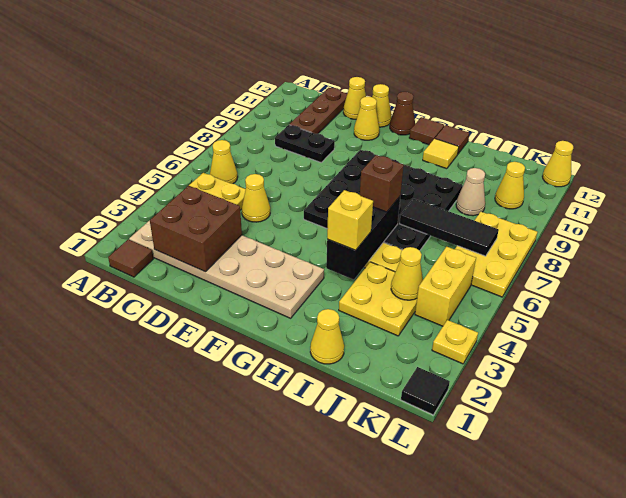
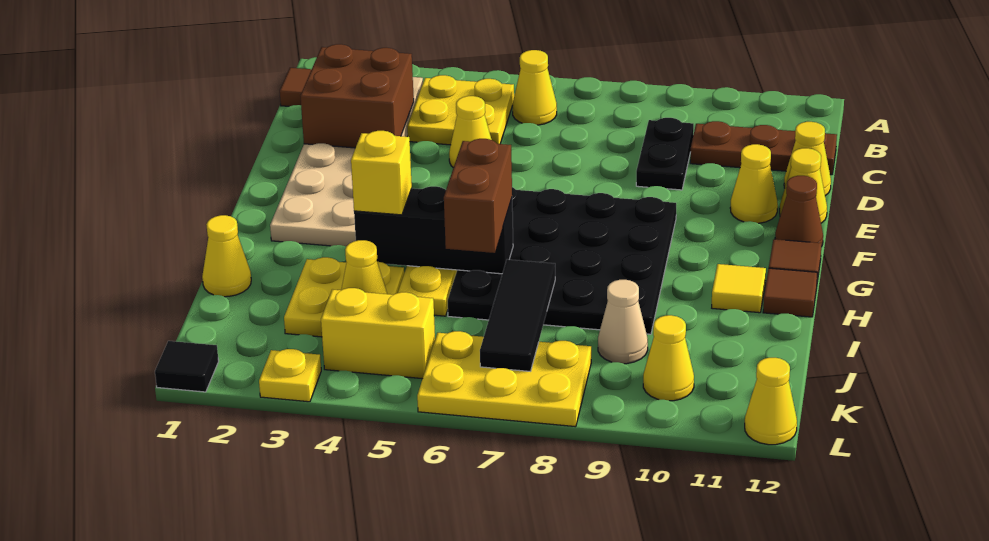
brown 1x1 brick [360,155,404,212] -> brown 1x2 brick [444,139,512,253]

